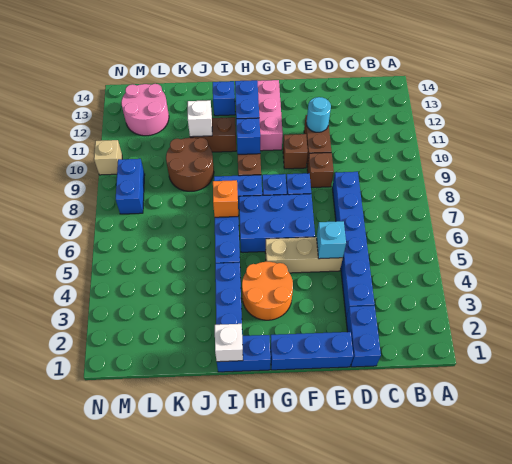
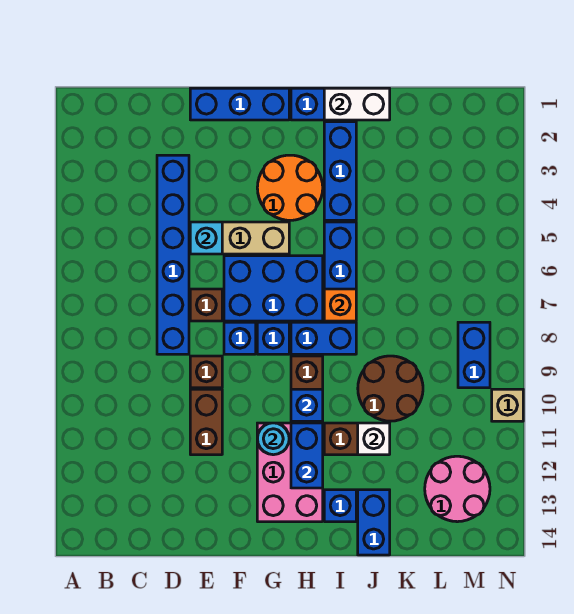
blue 1x2 brick [346,306,381,367] -> blue 1x2 brick moved to [358,490,390,555]
cyan 1x1 round brick [306,97,331,132] -> cyan 1x1 round brick moved to [257,423,289,455]
brown 1x1 brick [283,134,308,169] -> brown 1x1 brick moved to [190,289,222,321]
white 1x1 brick [215,324,243,362] -> white 1x2 brick [324,88,390,120]

